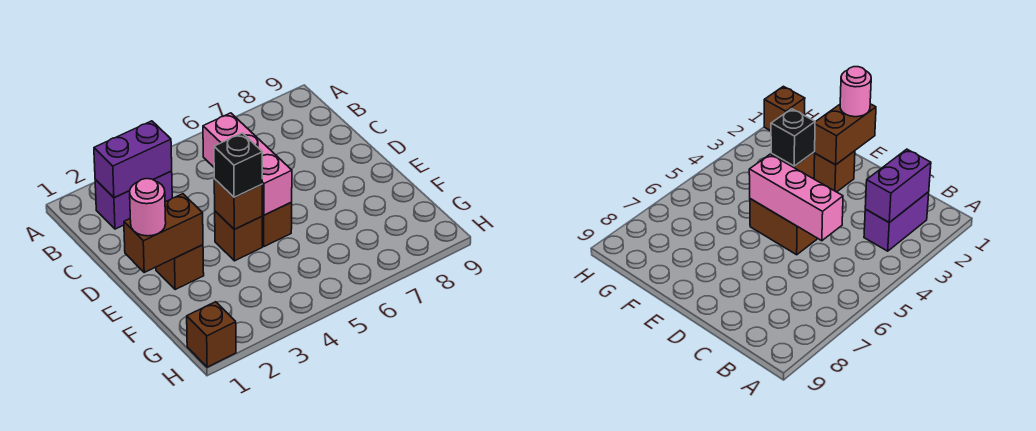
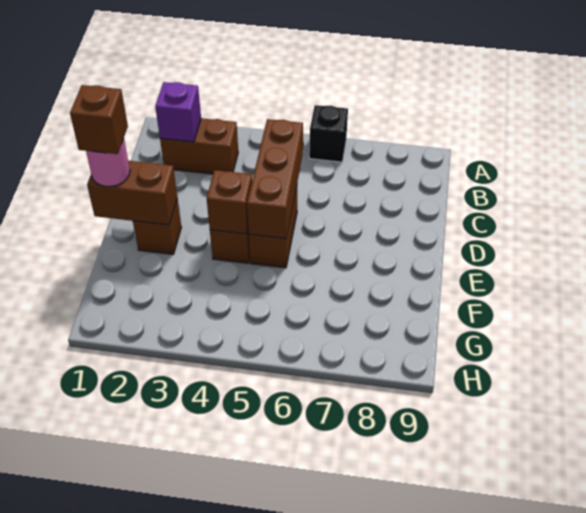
purple 1x2 brick [95,171,172,229] -> brown 1x2 brick [160,118,238,174]
purple 1x2 brick [94,121,172,198] -> purple 1x1 brick [155,82,201,142]
pink 1x3 brick [203,113,292,215] -> brown 1x3 brick [247,119,303,239]
black 1x1 brick [214,133,262,197] -> black 1x1 brick moved to [309,105,348,162]
brown 1x1 brick [187,302,236,367] -> brown 1x1 brick moved to [70,85,128,154]

